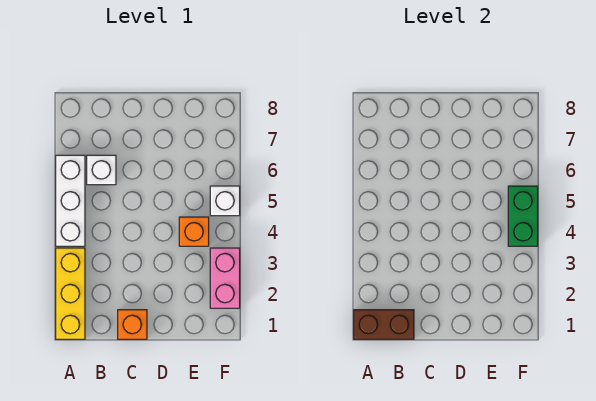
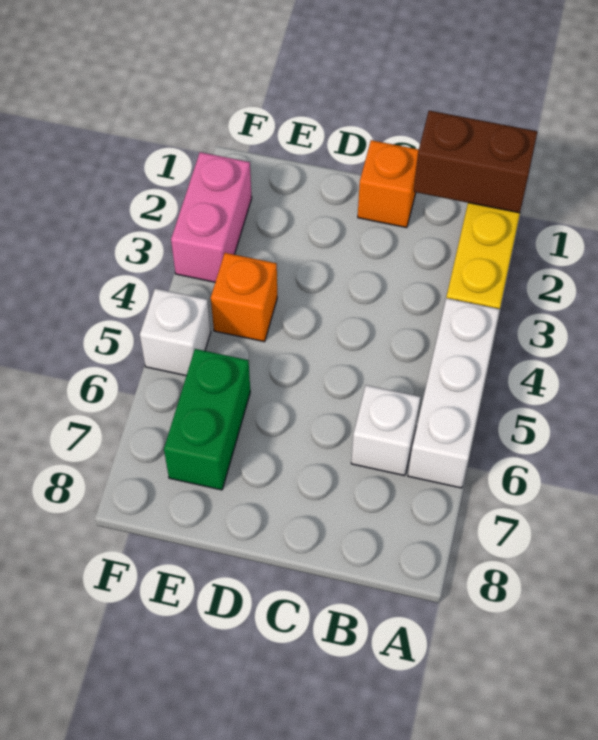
green 1x2 brick [508,186,538,246] -> green 1x2 brick moved to [164,349,250,490]

